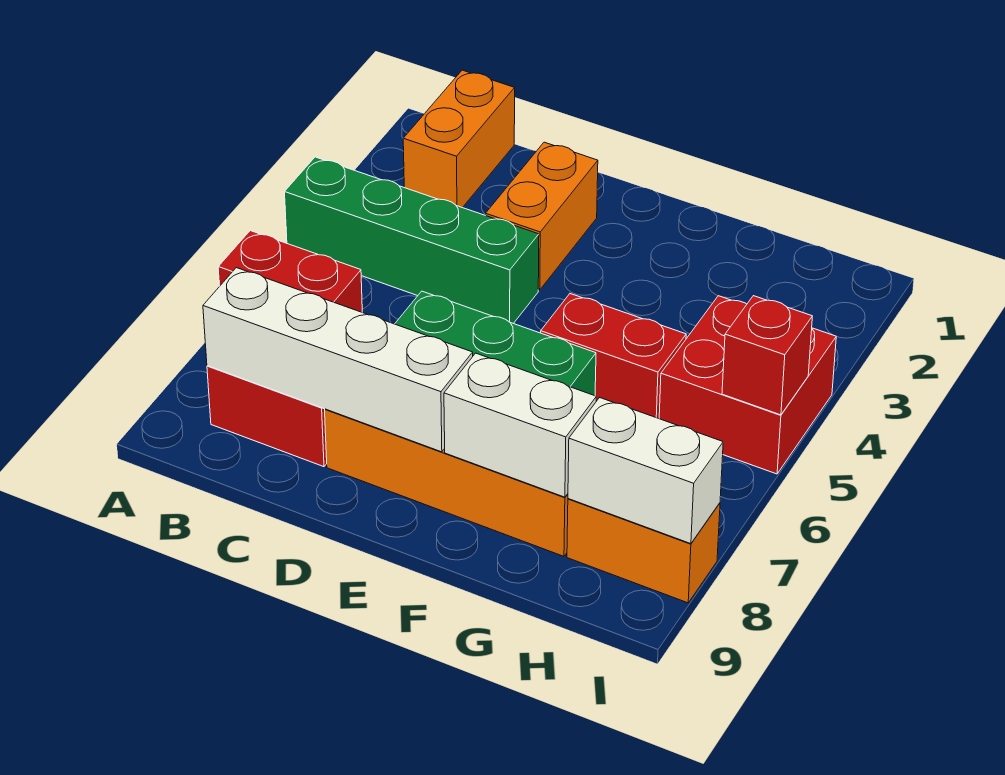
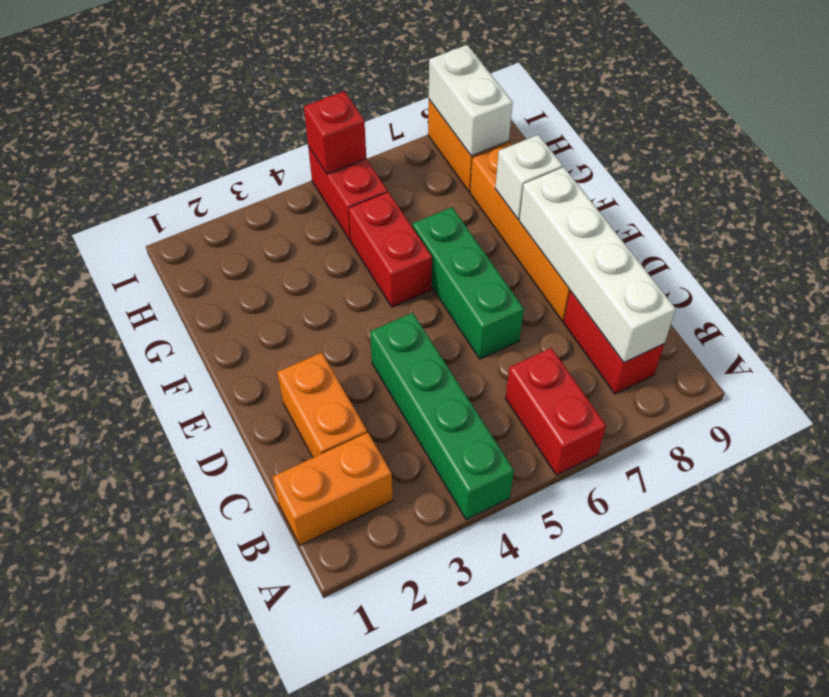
orange 1x2 brick [486,142,598,290] -> orange 1x2 brick turned to [277,353,367,458]
white 1x2 brick [444,353,596,497] -> white 1x1 brick [495,135,563,219]
red 2x2 brick [659,296,836,474] -> red 1x2 brick [308,146,388,241]

